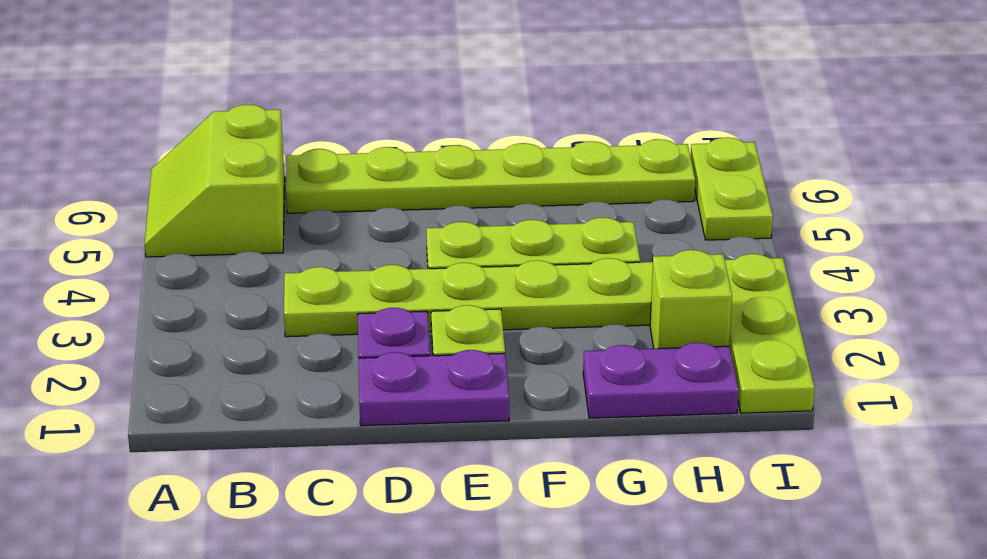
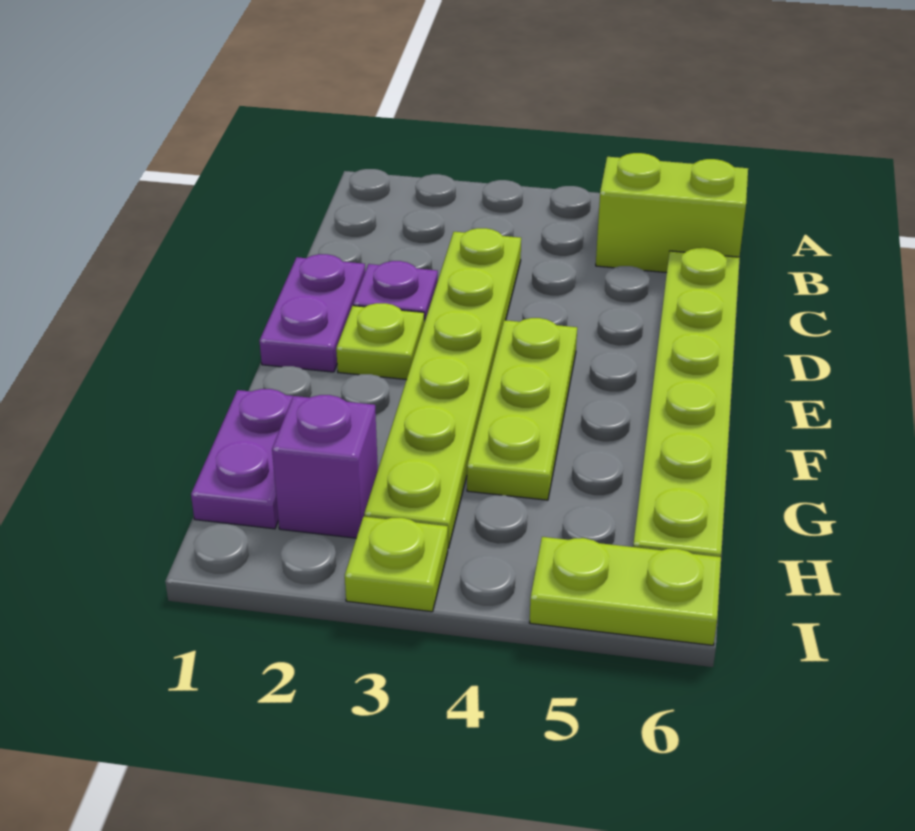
lime 1x1 brick [650,250,732,349] -> purple 1x1 brick [272,395,378,538]
lime 1x3 plate [725,254,815,413] -> lime 1x1 plate [345,517,448,612]

